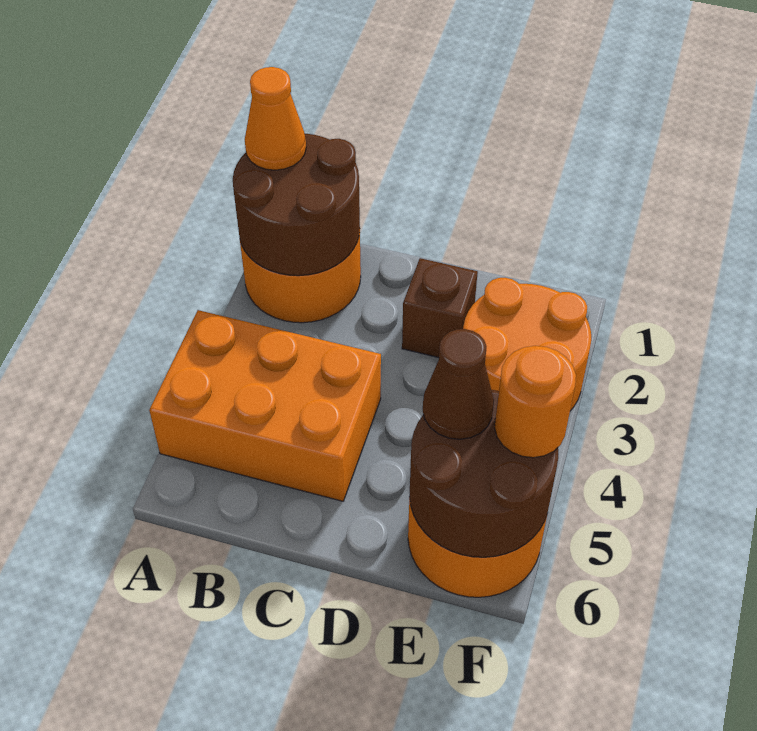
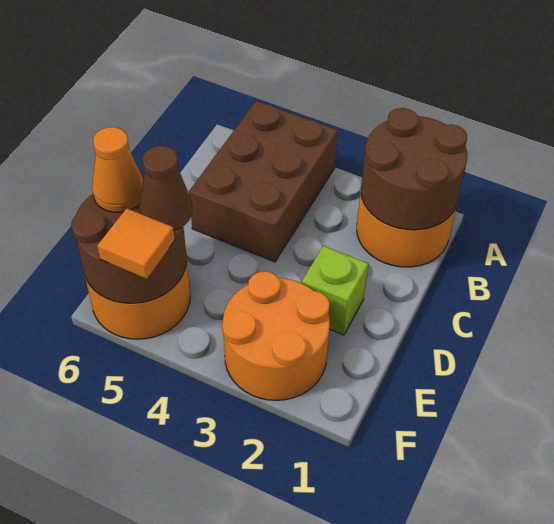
orange 1x1 cone [245,67,306,170] -> orange 1x1 cone moved to [92,127,143,212]
orange 2x3 brick [149,310,381,501] -> brown 2x3 brick [189,101,338,262]
brown 1x1 brick [402,258,478,358] -> lime 1x1 brick [302,246,368,335]
orange 1x1 round brick [495,346,576,458] -> orange 1x1 tile [97,208,175,279]

